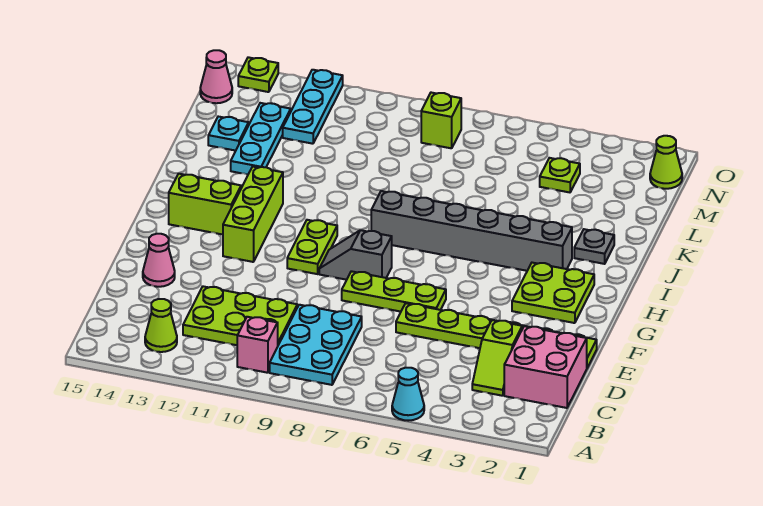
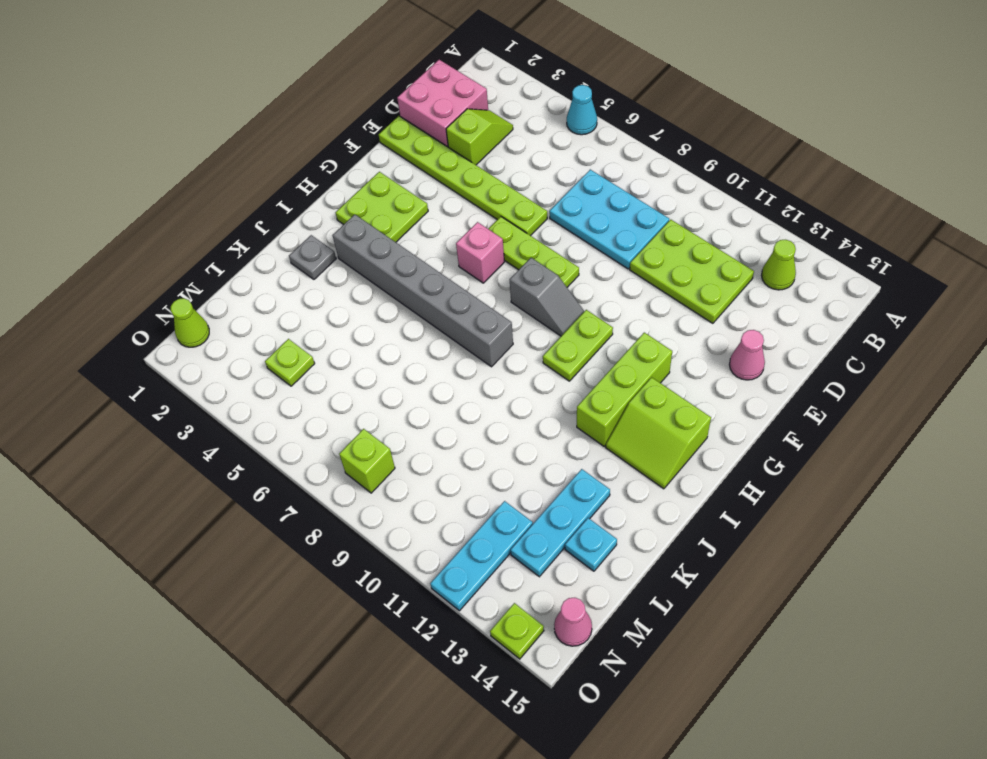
cyan 2x3 plate [270,305,362,385] -> cyan 2x3 plate turned to [549,170,669,269]
pink 1x1 brick [237,317,278,373] -> pink 1x1 brick moved to [456,222,504,283]

